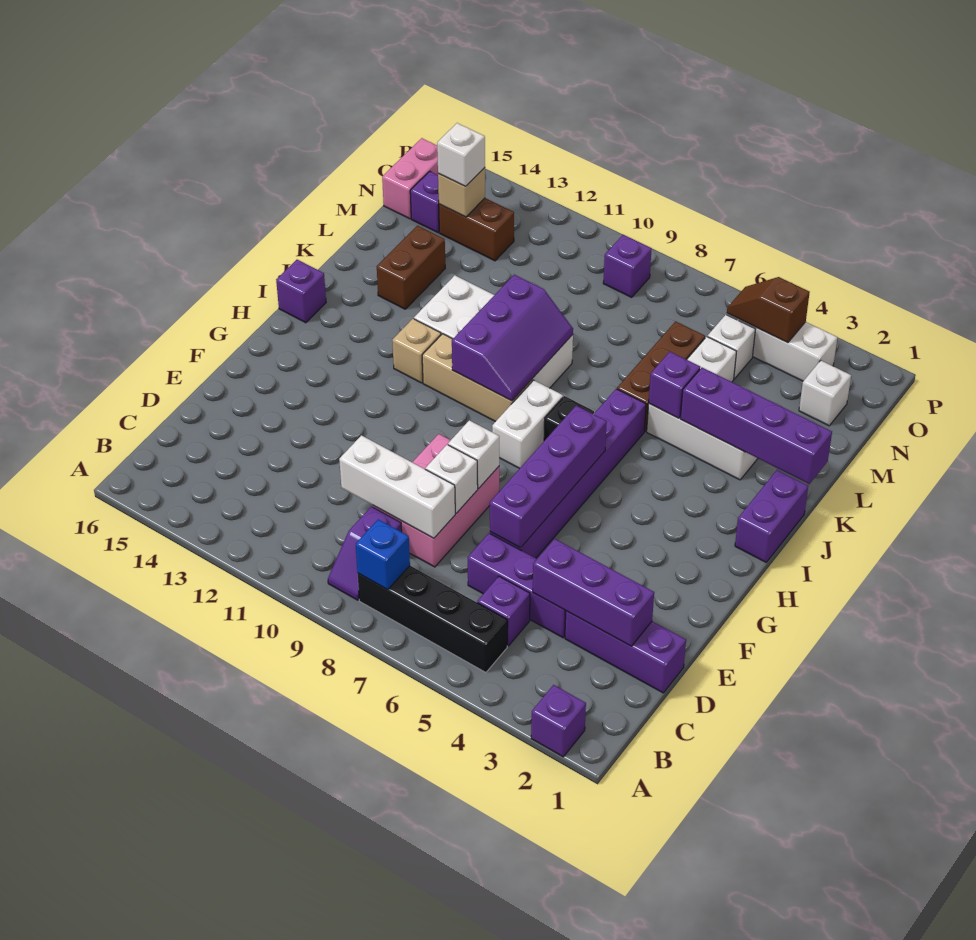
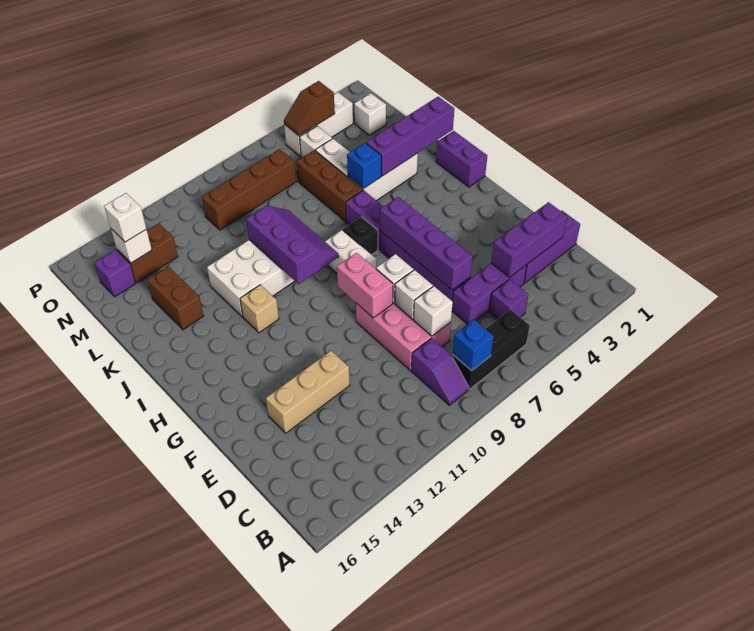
purple 1x1 brick [531,685,586,757] -> none
black 1x4 brick [358,566,508,673] -> black 1x3 brick [452,310,530,389]
white 1x3 brick [339,435,455,538] -> white 1x1 brick [413,286,453,336]
tan 1x3 brick [422,334,532,422] -> tan 1x3 brick moved to [266,351,350,433]
purple 1x1 brick [276,260,326,323] -> none
purple 1x1 brick [649,352,700,418] -> blue 1x1 brick [347,143,381,188]
none -> brown 1x4 brick [202,149,296,230]
tan 1x1 brick [438,168,485,217] -> white 1x1 brick [111,229,152,263]
pink 1x2 brick [382,138,438,219] -> pink 1x2 brick moved to [337,253,393,318]
purple 1x1 brick [603,235,652,297] -> none

